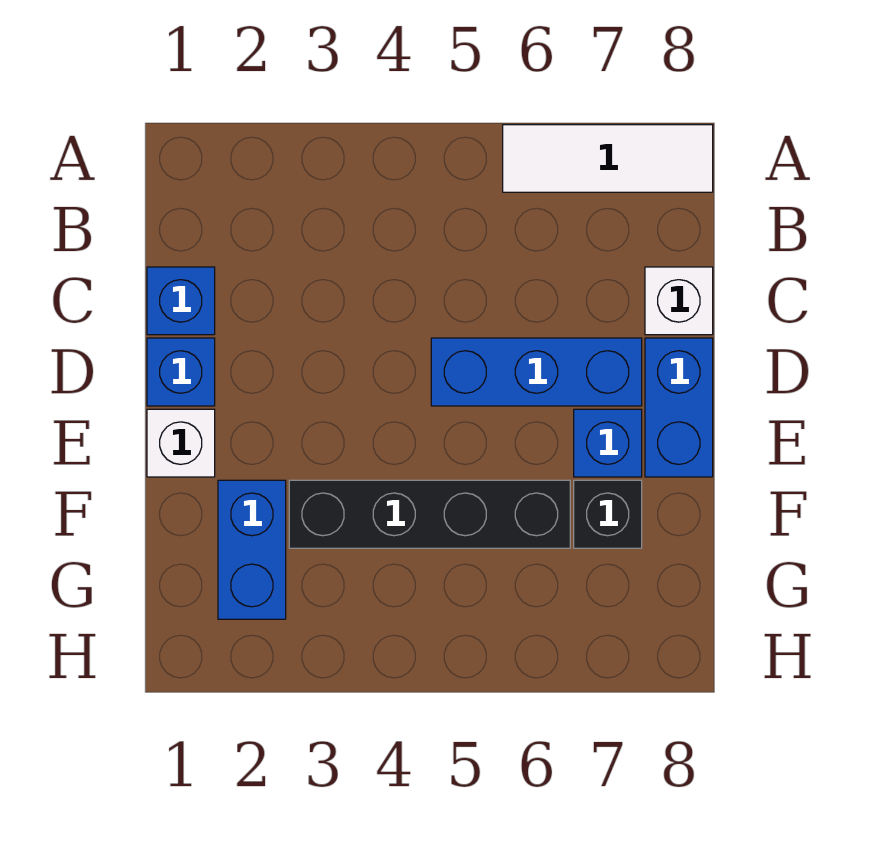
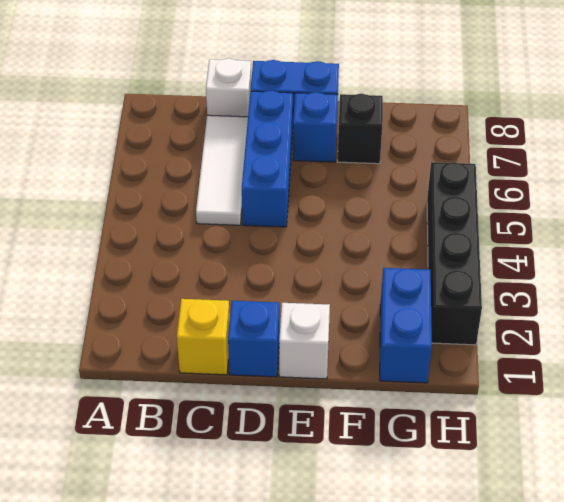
white 1x3 tile [503,125,713,192] -> white 1x3 tile moved to [196,115,248,225]
blue 1x1 brick [147,267,215,335] -> yellow 1x1 brick [177,299,230,375]
blue 1x2 brick [218,480,286,619] -> blue 1x2 brick turned to [380,268,432,383]
black 1x4 brick [289,480,570,548] -> black 1x4 brick moved to [427,162,482,345]

